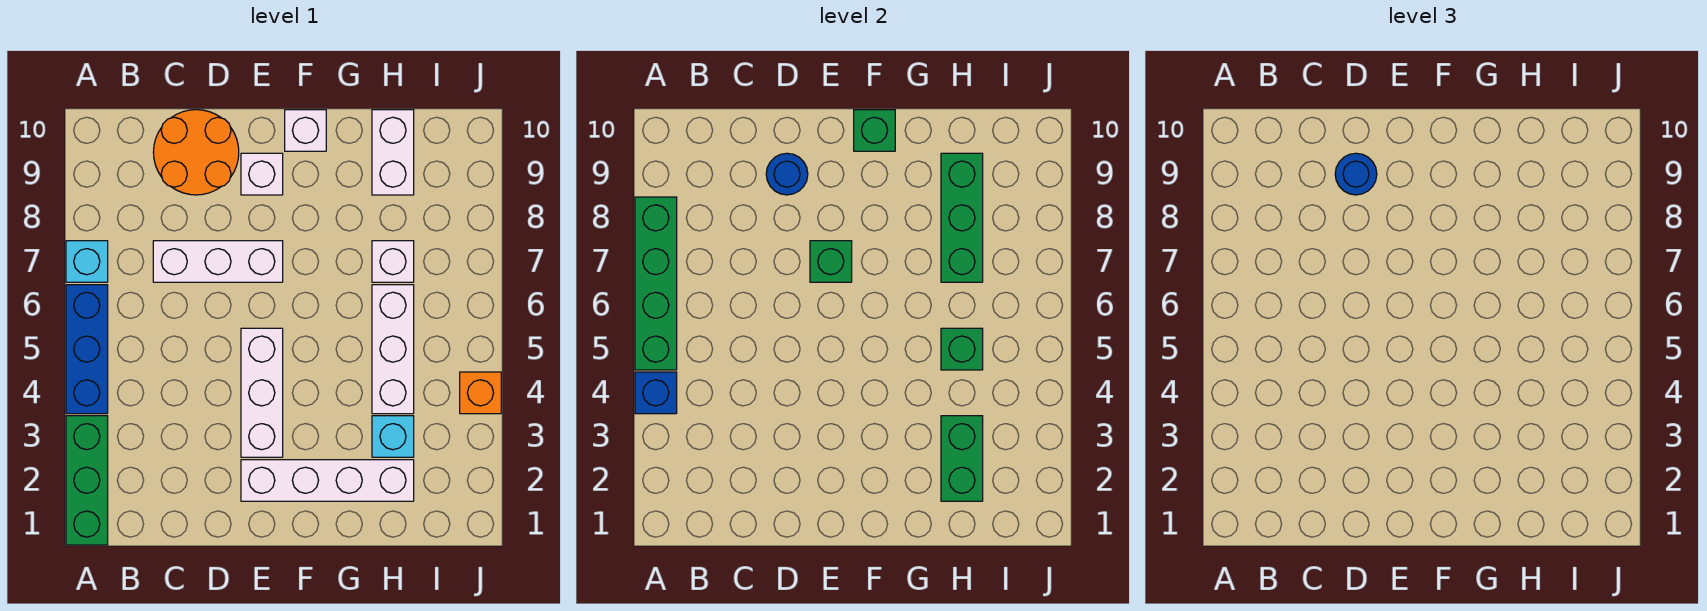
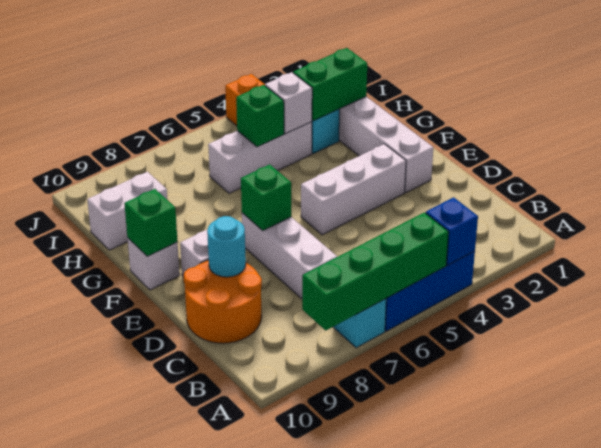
green 1x3 brick [66,416,108,545] -> none
blue 1x1 round brick [766,153,808,195] -> cyan 1x1 round brick [207,216,246,277]
blue 1x1 round brick [1335,153,1377,195] -> none
white 1x1 brick [372,241,414,282] -> white 1x1 brick moved to [265,72,312,134]
green 1x3 brick [941,153,983,282] -> none

